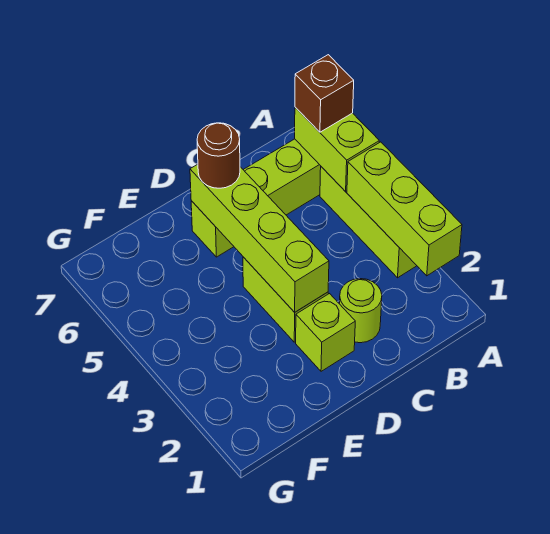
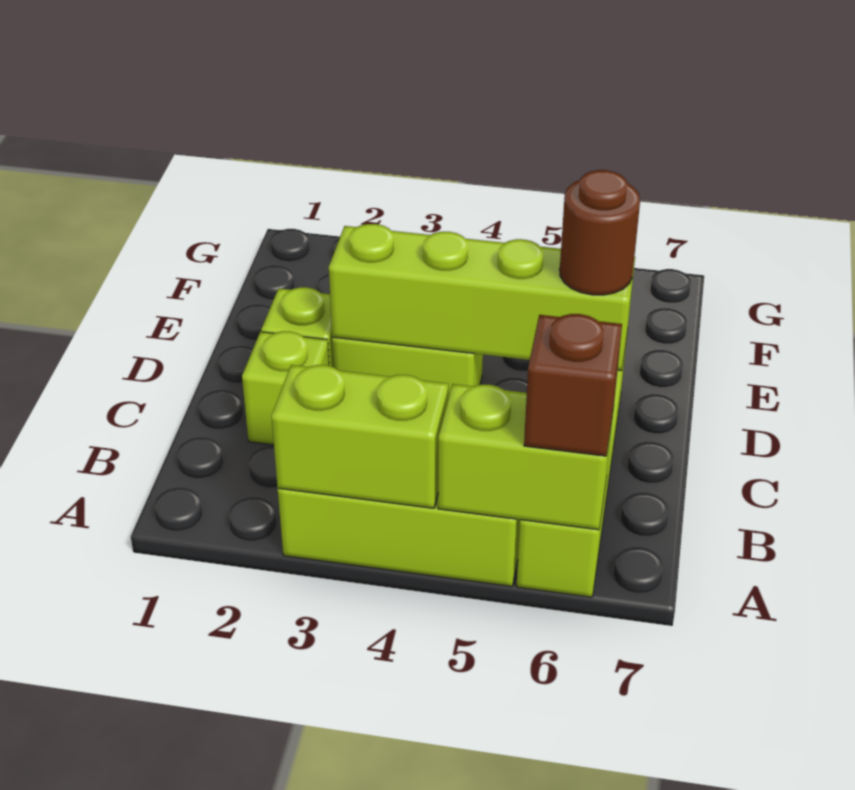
lime 1x3 brick [347,142,462,276] -> lime 1x2 brick [271,365,448,508]
lime 1x1 round brick [339,279,382,343] -> lime 1x1 brick [242,331,329,445]

